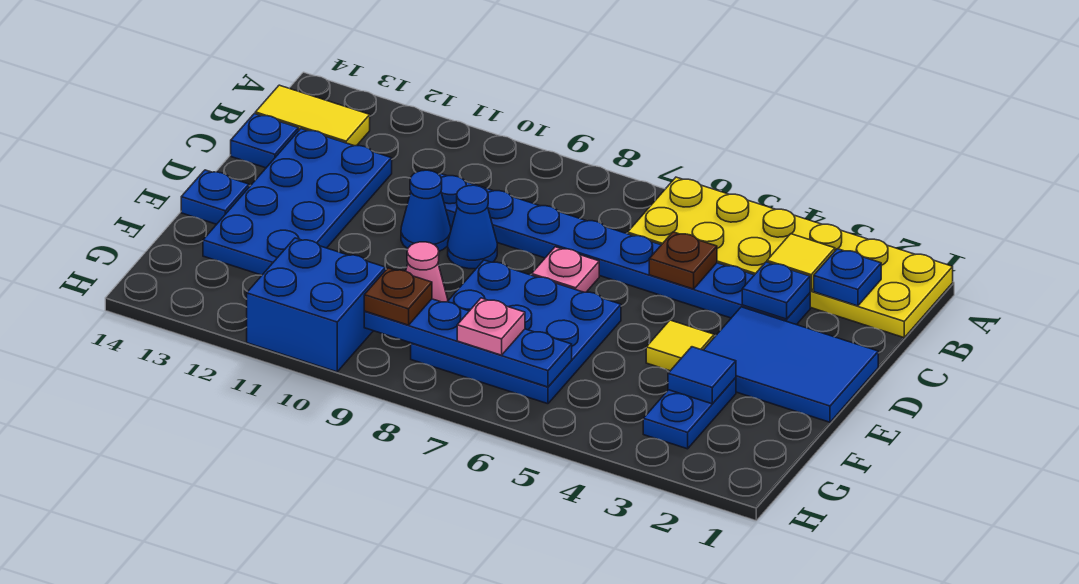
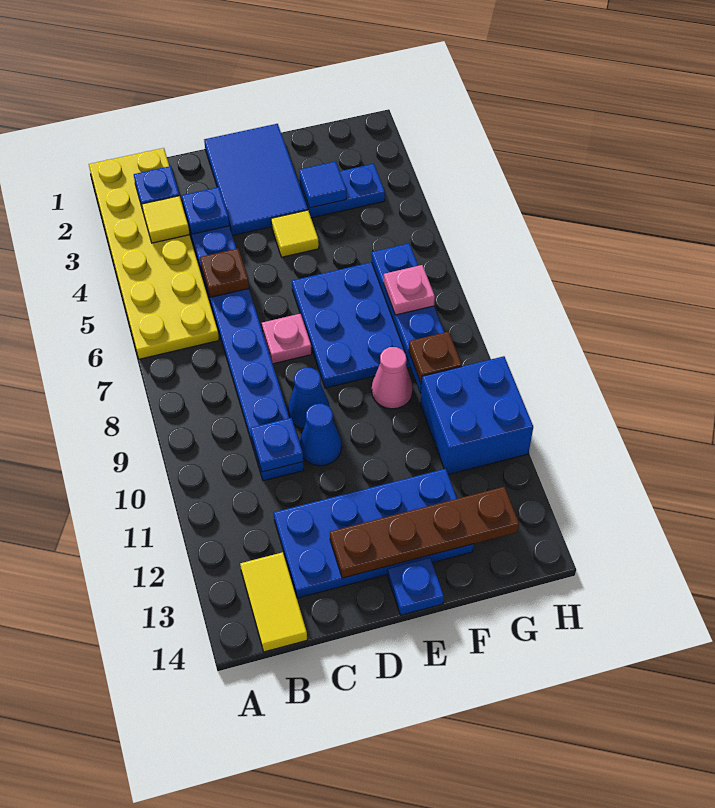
blue 1x1 plate [231,114,299,168] -> blue 1x1 plate moved to [251,418,303,472]
none -> brown 1x4 plate [330,487,519,578]

